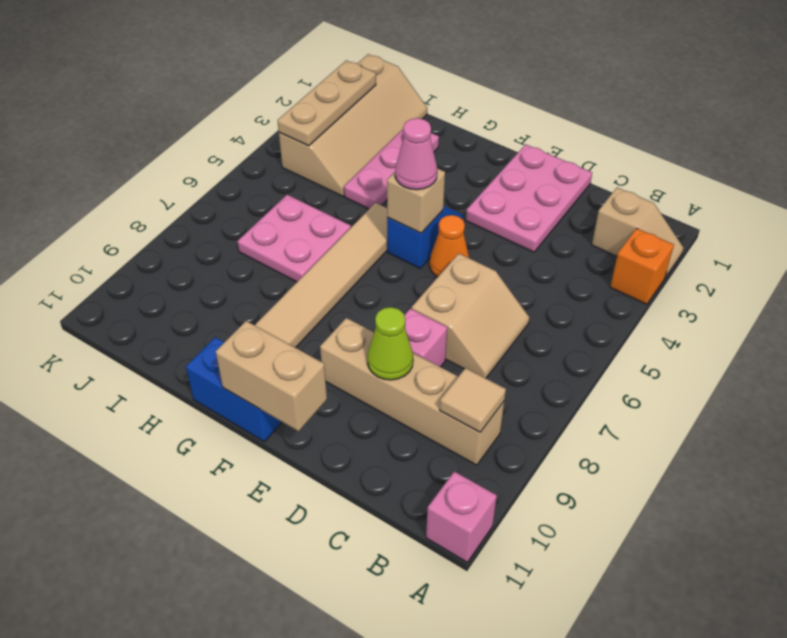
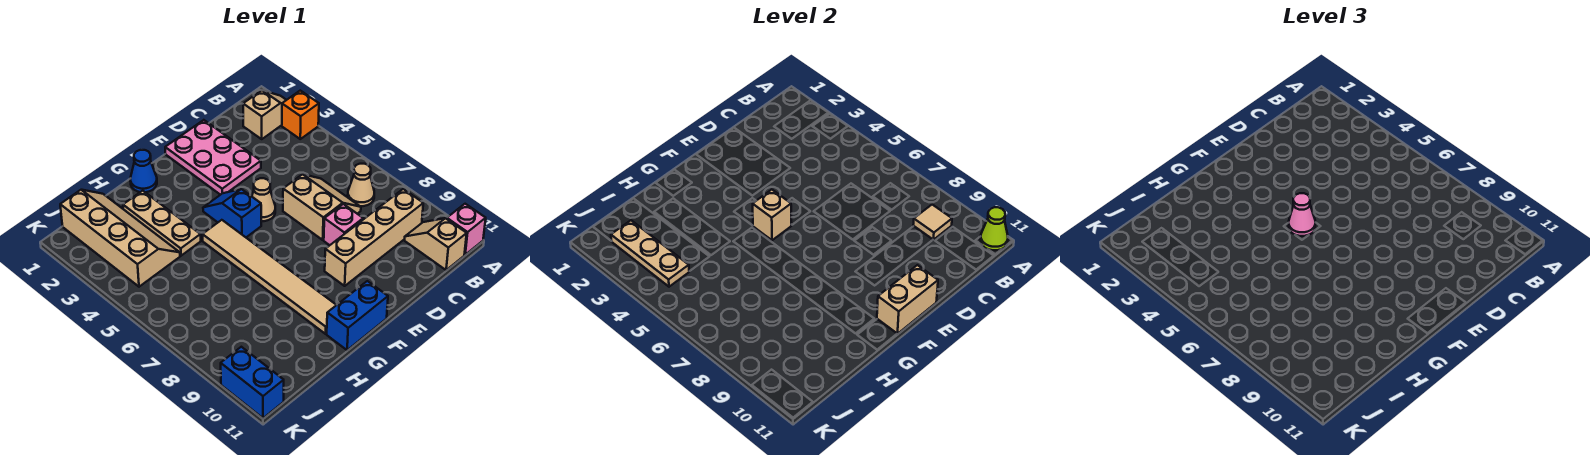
none -> tan 1x1 cone [348,164,374,206]
none -> tan 1x2 slope [404,218,467,270]
lime 1x1 cone [367,307,413,380] -> lime 1x1 cone moved to [980,207,1008,250]
orange 1x1 cone [430,215,469,277] -> tan 1x1 cone [252,178,275,221]
none -> blue 1x1 cone [130,150,157,192]
pink 1x3 plate [344,129,439,209] -> tan 1x3 plate [123,191,201,256]
pink 2x2 plate [238,195,351,282] -> none
none -> blue 1x2 brick [221,347,284,418]

